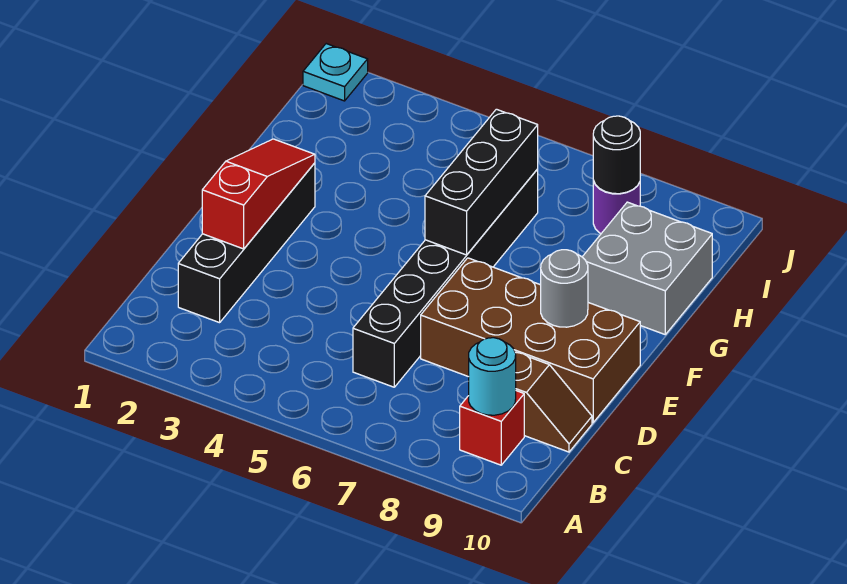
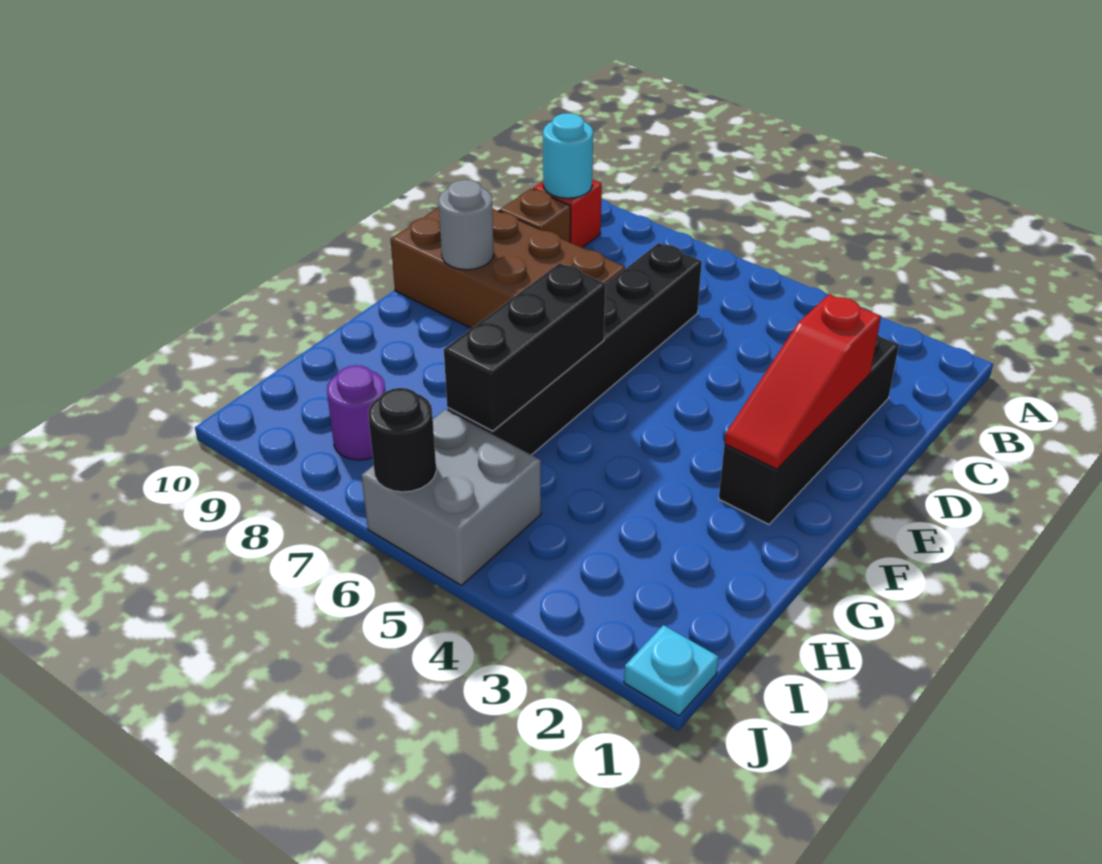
grey 2x2 brick [583,202,712,334] -> grey 2x2 brick moved to [362,409,541,585]
black 1x1 round brick [593,116,640,194] -> black 1x1 round brick moved to [368,388,436,492]

